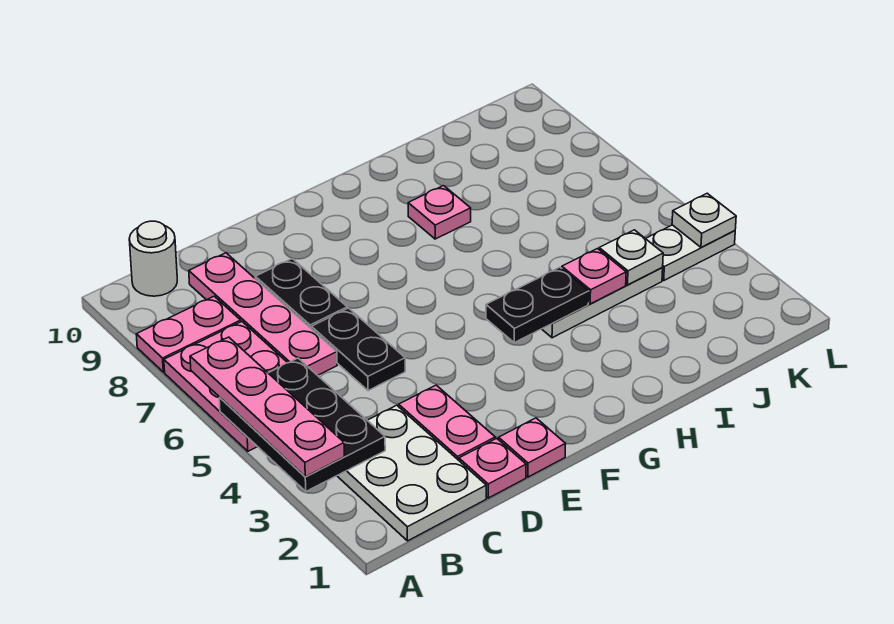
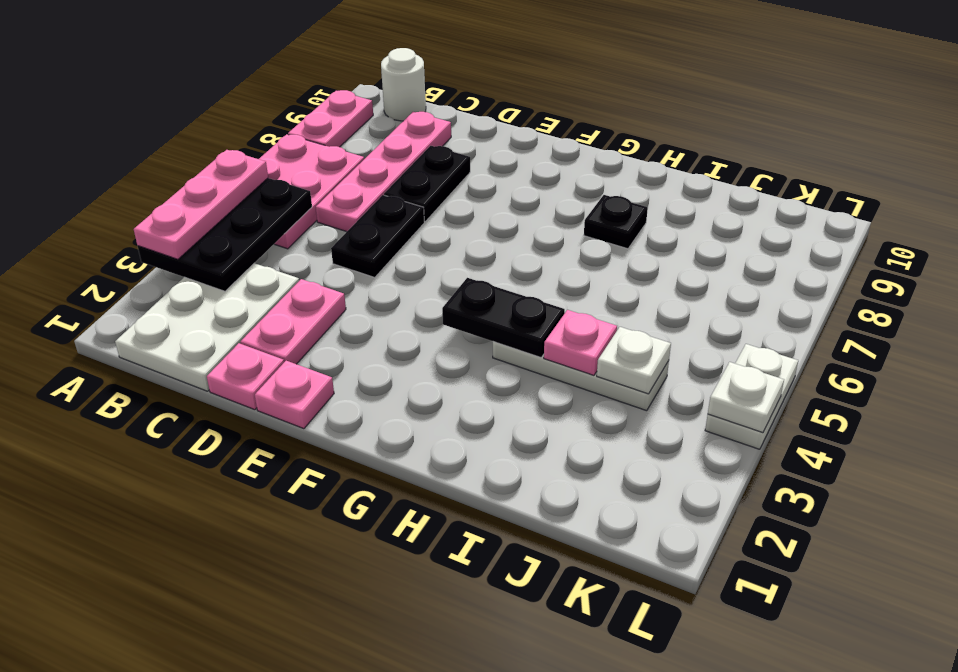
pink 1x4 plate [190,337,344,477] -> pink 1x3 plate [134,150,268,259]
pink 1x2 plate [136,296,241,372] -> pink 1x2 plate turned to [288,90,373,147]
pink 1x1 plate [408,186,471,239] -> black 1x1 plate [584,195,648,249]
white 1x2 plate [646,225,735,280] -> white 1x2 plate turned to [705,344,798,449]

